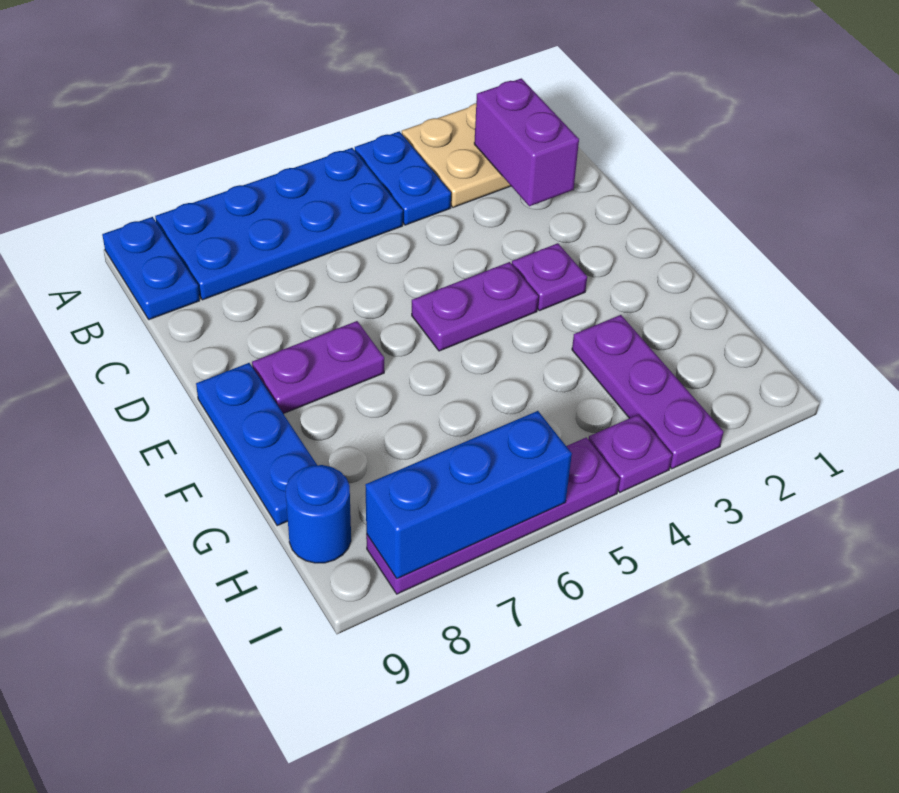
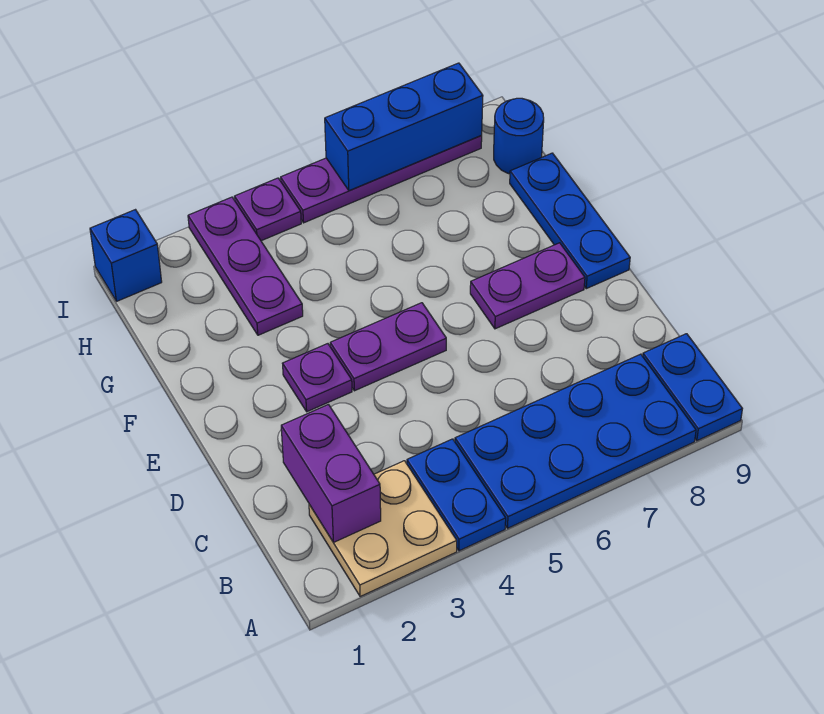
none -> blue 1x1 brick [90,210,162,301]

